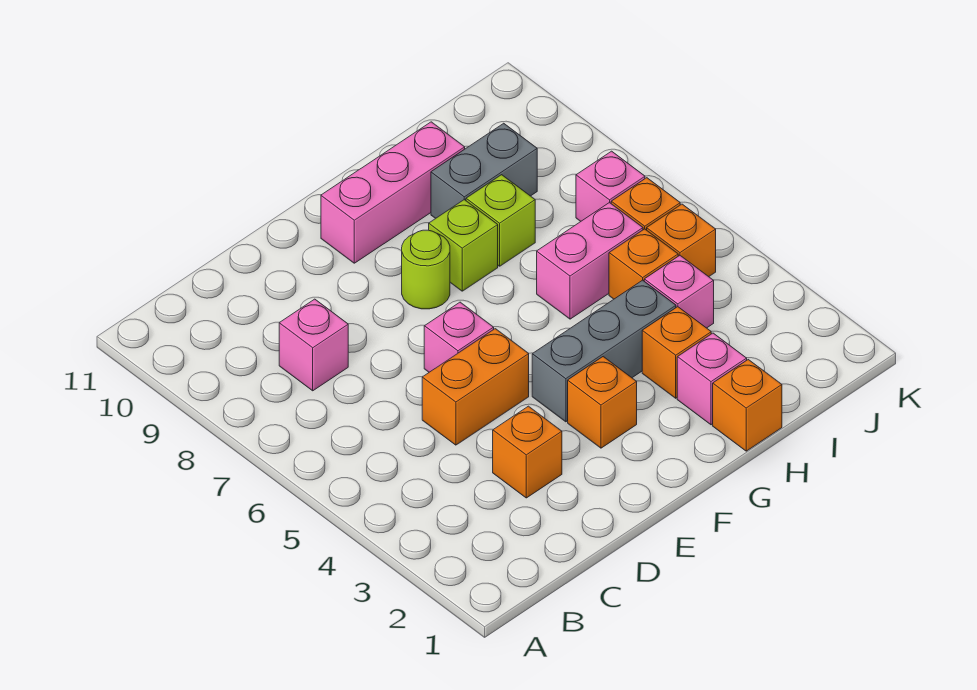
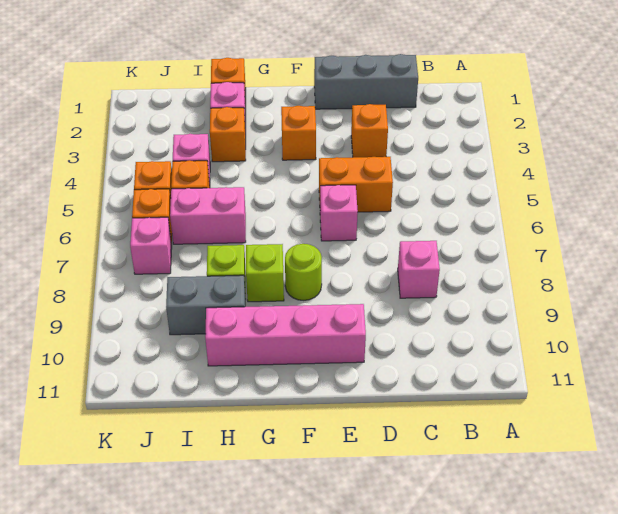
grey 1x3 brick [532,280,676,422] -> grey 1x3 brick moved to [314,54,418,109]
pink 1x3 brick [321,122,465,263] -> pink 1x4 brick [205,304,366,366]

